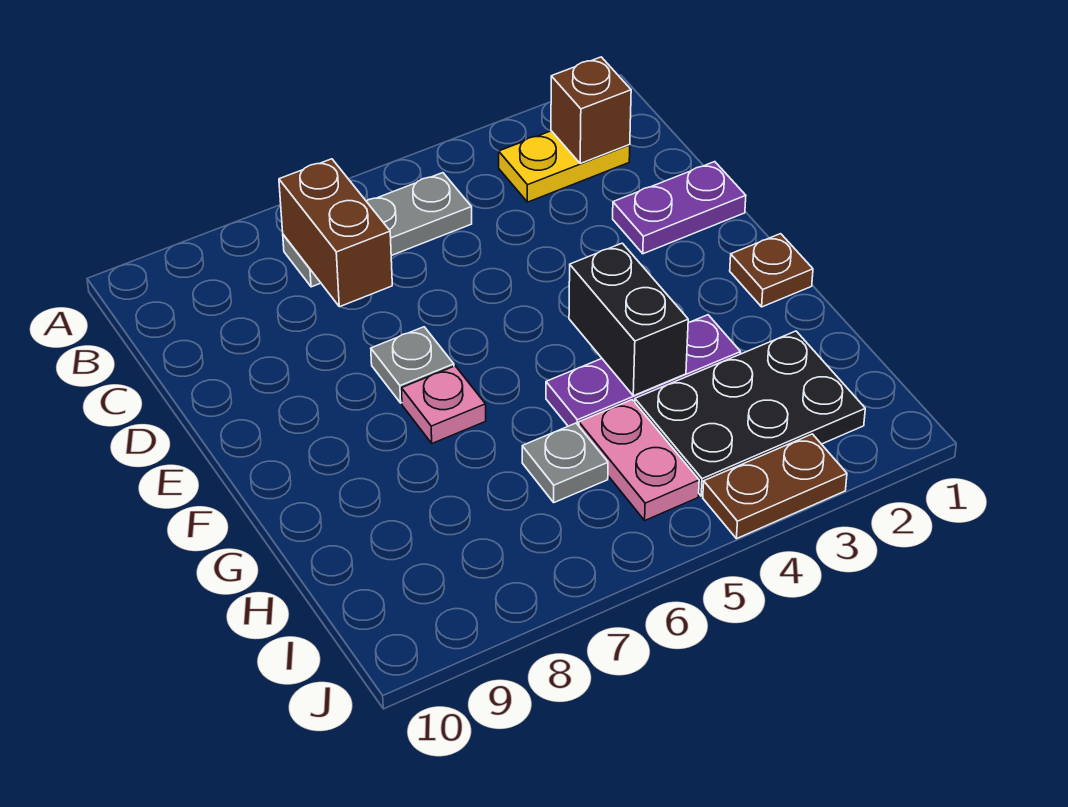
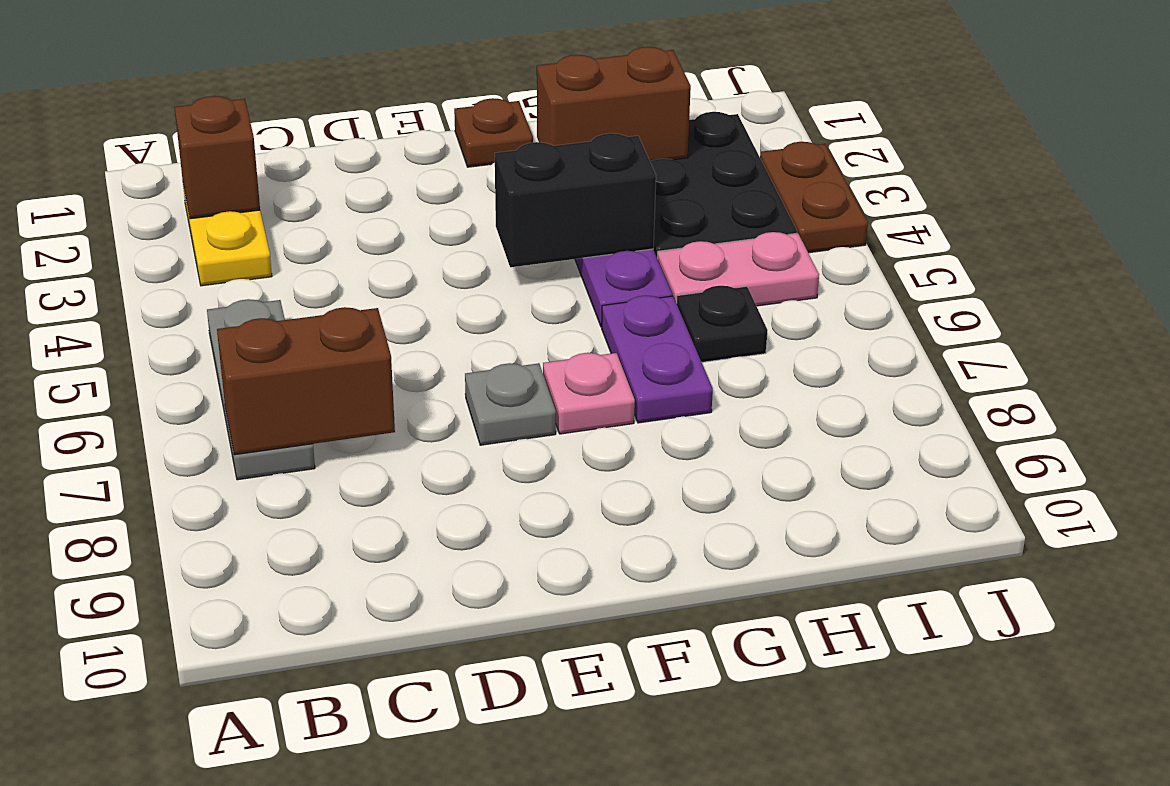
purple 1x2 plate [613,162,746,254] -> purple 1x2 plate moved to [602,295,713,423]
none -> brown 1x2 brick [537,47,691,161]
grey 1x1 plate [522,423,608,502] -> black 1x1 plate [676,286,768,362]

